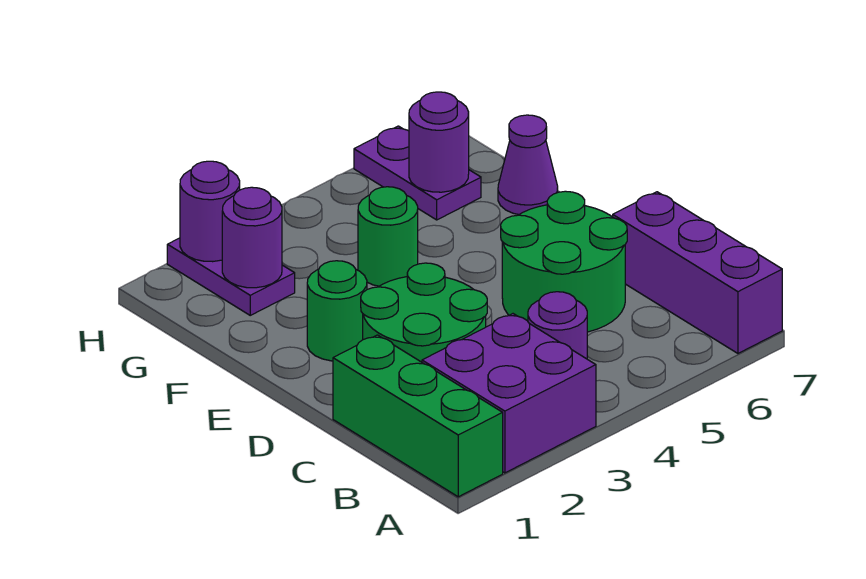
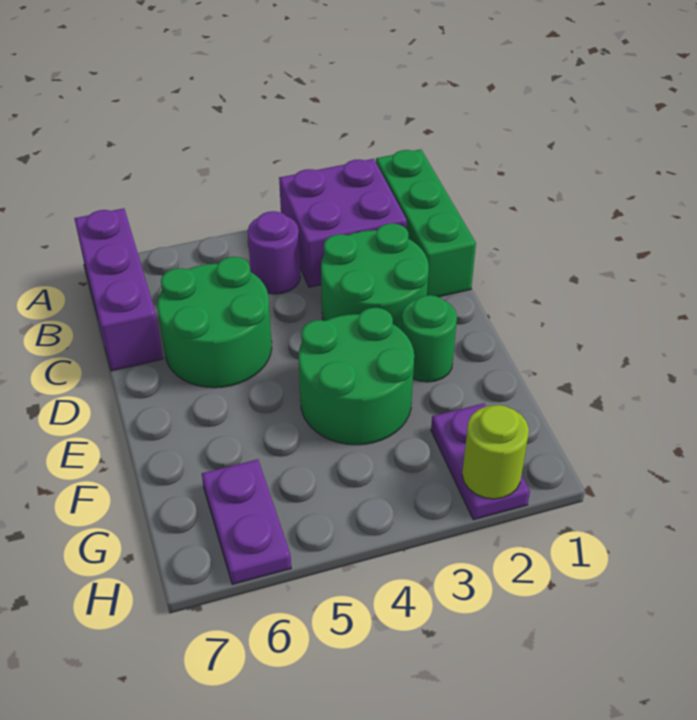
green 1x1 round brick [358,187,418,286] -> green 2x2 round brick [298,308,414,445]
purple 1x1 cone [498,115,558,215] -> none
purple 1x1 round brick [222,187,282,288] -> none
purple 1x1 round brick [409,92,469,192] -> none
purple 1x1 round brick [180,161,240,262] -> lime 1x1 round brick [462,405,529,499]

